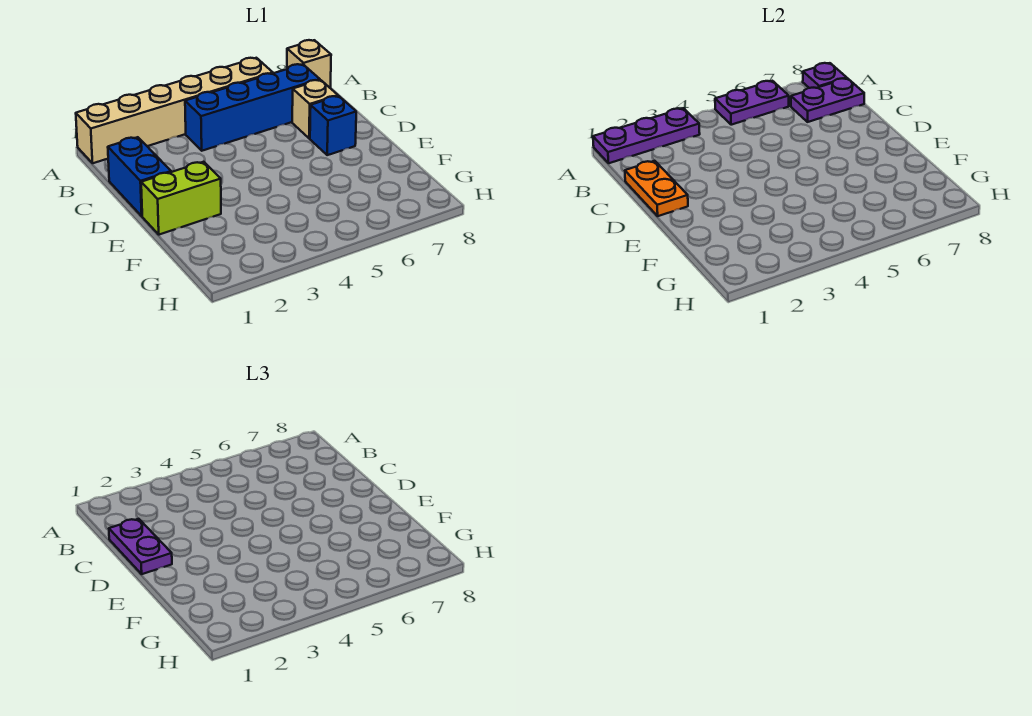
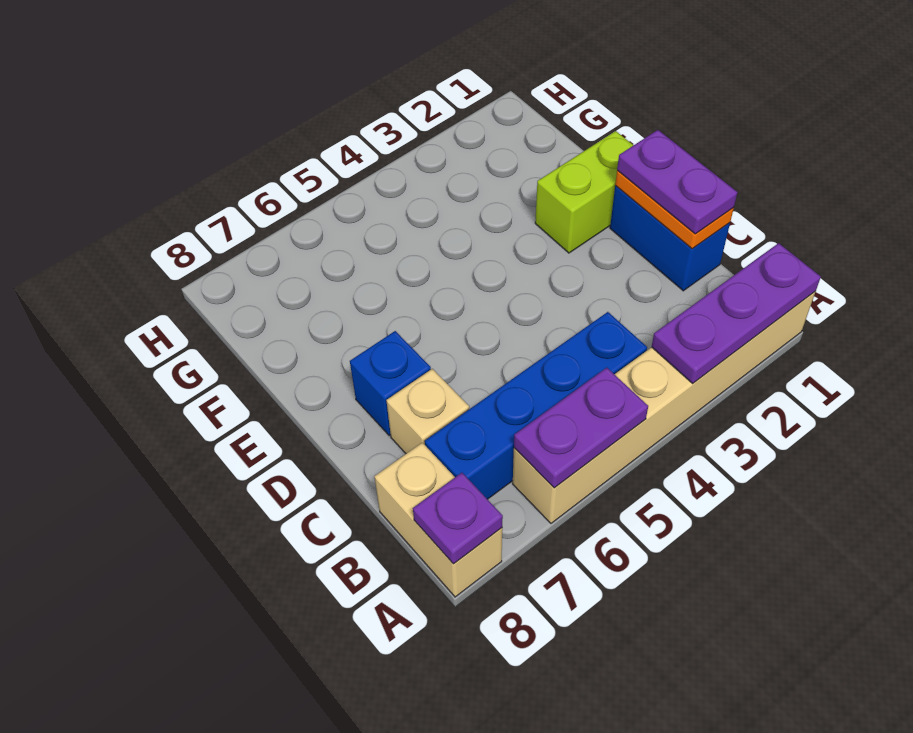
tan 1x1 brick [287,40,331,88] -> tan 1x2 brick [374,443,502,597]
purple 1x2 plate [791,78,864,122] -> none

